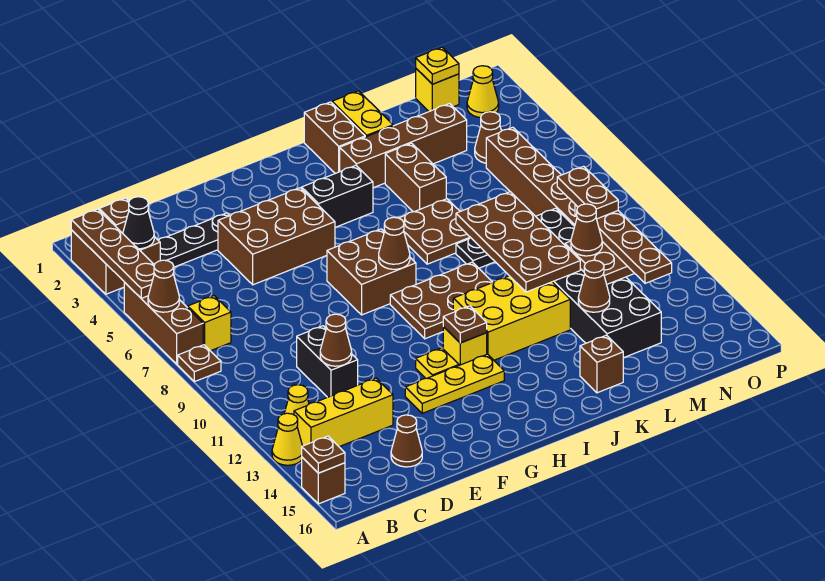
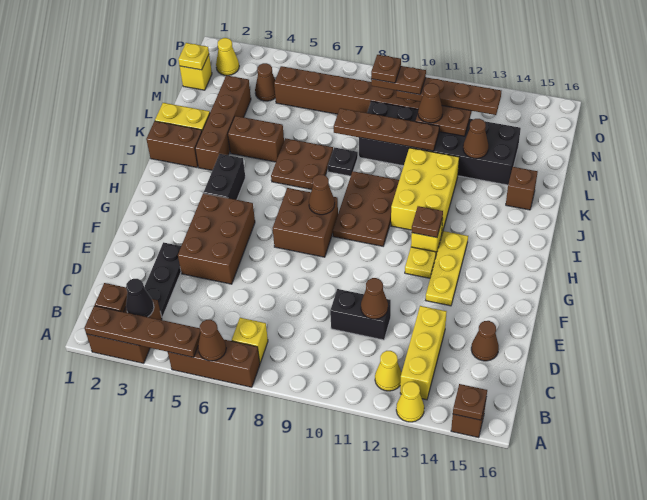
brown 1x1 plate [178,345,221,382] -> brown 1x1 plate moved to [371,55,401,83]
brown 2x4 plate [456,192,580,292] -> brown 1x4 plate [334,108,439,151]

